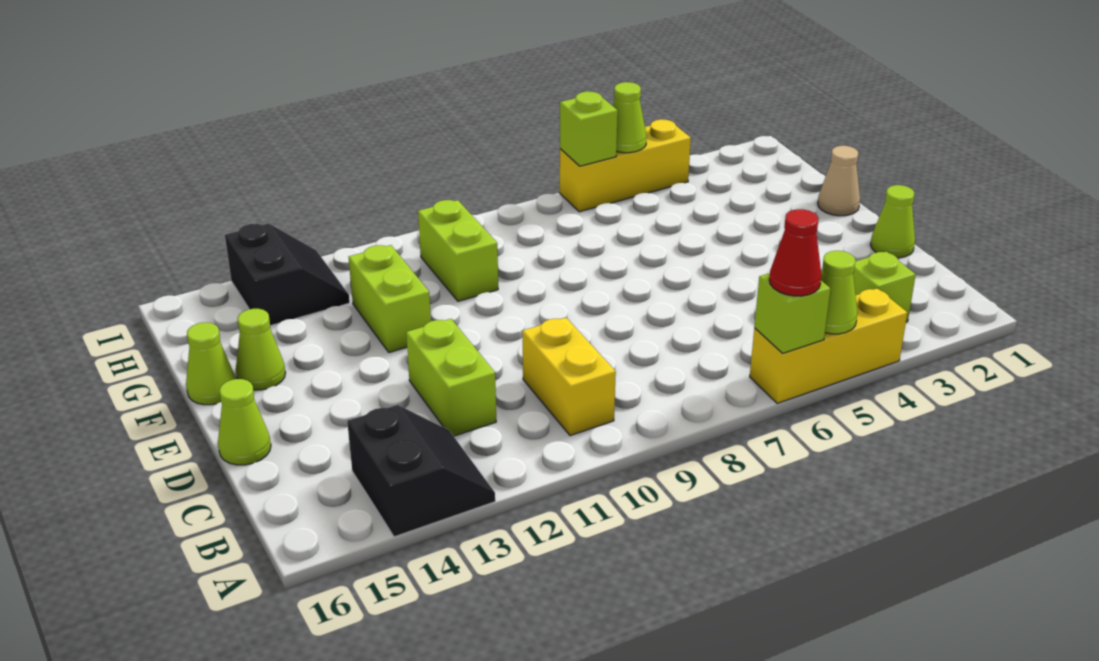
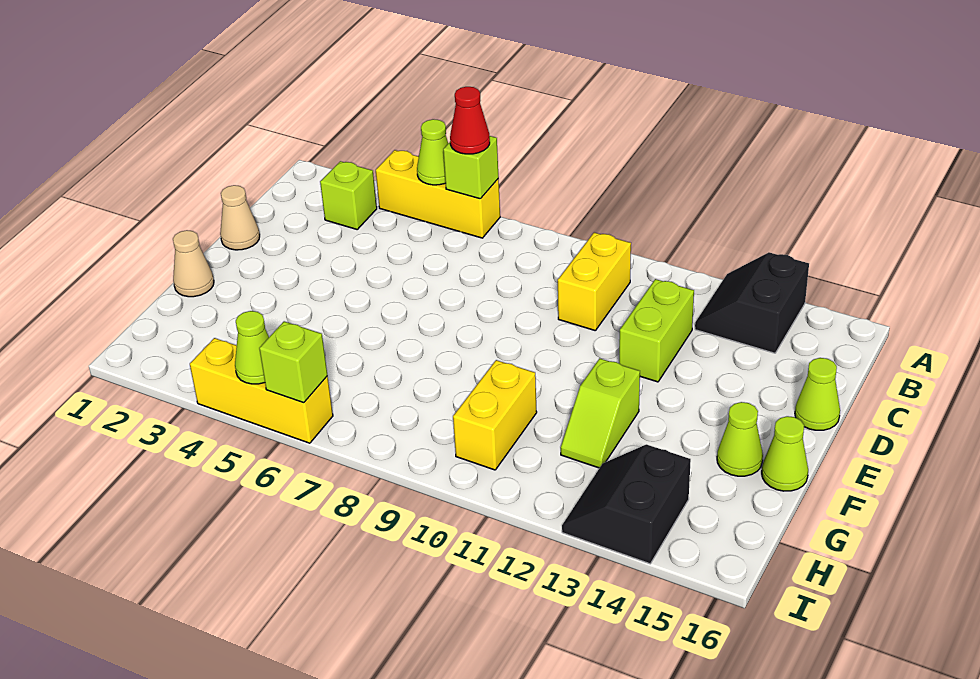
lime 1x1 cone [871,185,915,258] -> tan 1x1 cone [220,185,260,250]
lime 1x2 brick [349,245,431,352] -> lime 1x2 slope [561,358,640,468]
lime 1x2 brick [418,200,498,301] -> yellow 1x2 brick [453,360,537,470]

